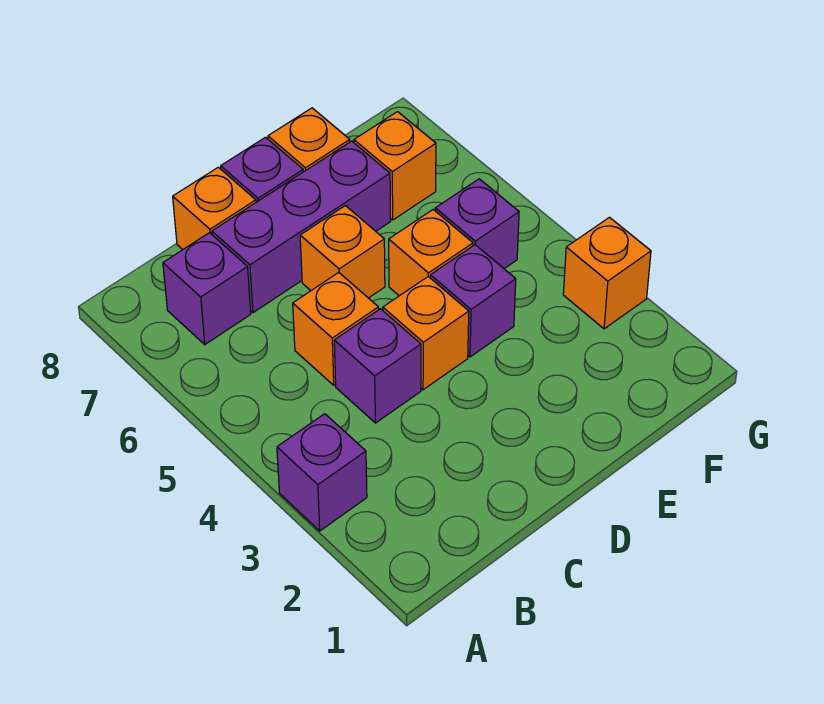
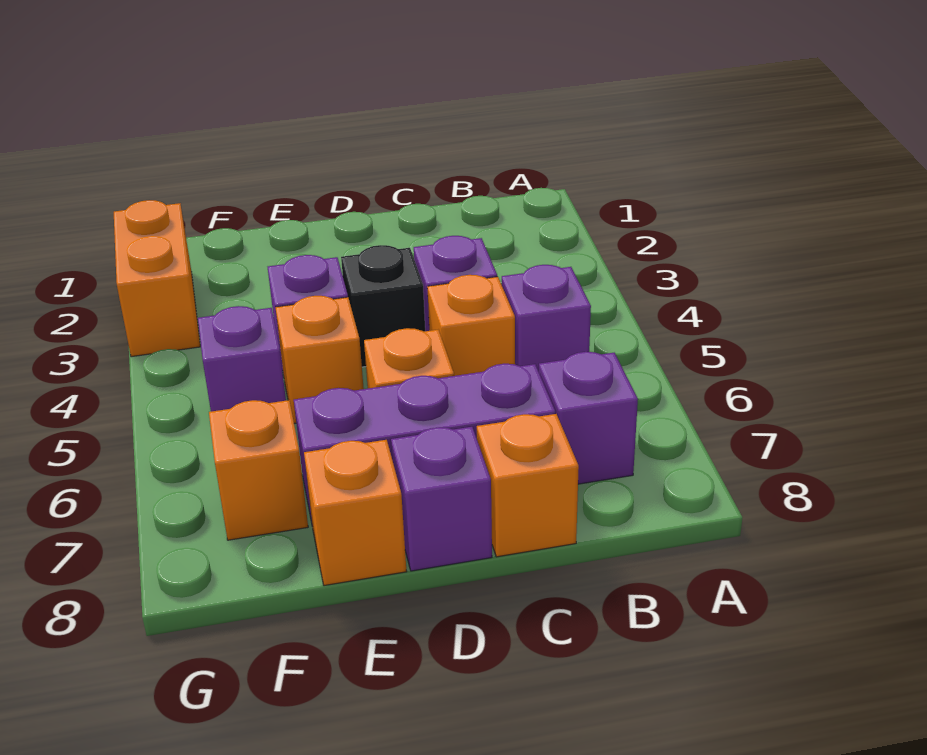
purple 1x1 brick [277,414,367,531] -> purple 1x1 brick moved to [502,265,591,371]
orange 1x1 brick [383,277,469,390] -> black 1x1 brick [341,245,425,367]
orange 1x1 brick [563,217,651,329] -> orange 1x2 brick [114,200,200,357]

